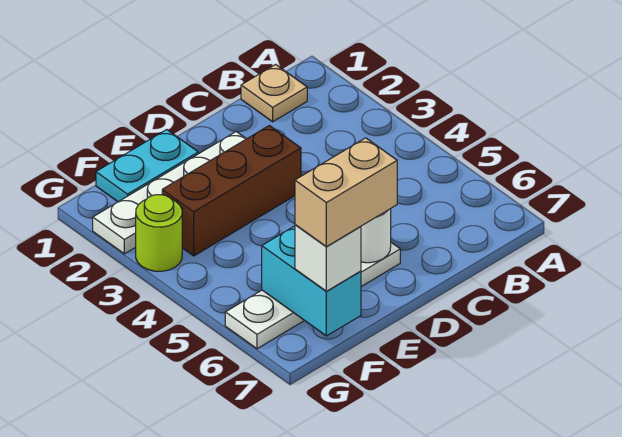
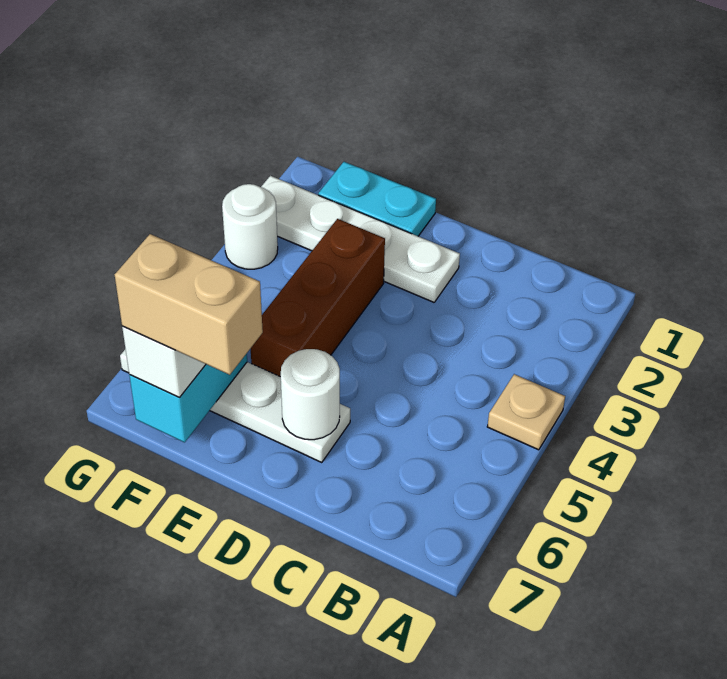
tan 1x1 plate [241,64,307,122] -> tan 1x1 plate moved to [487,374,565,450]
brown 1x3 brick [162,125,301,256] -> brown 1x3 brick turned to [251,219,385,377]
lime 1x1 round brick [136,195,182,271] -> white 1x1 round brick [222,184,278,269]

